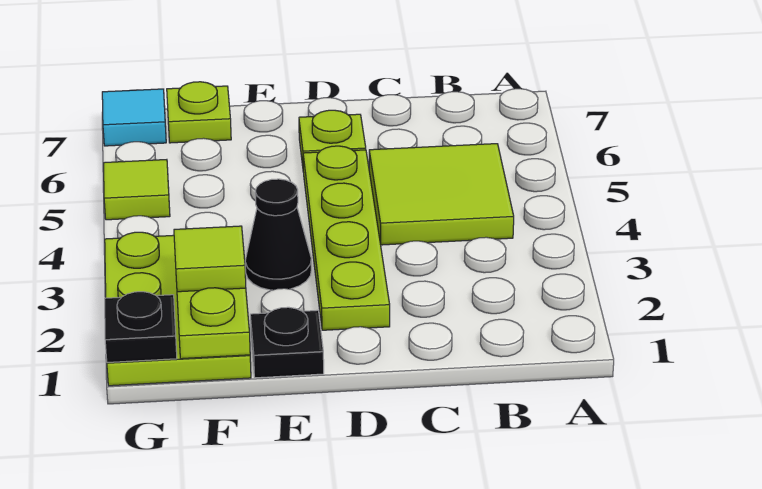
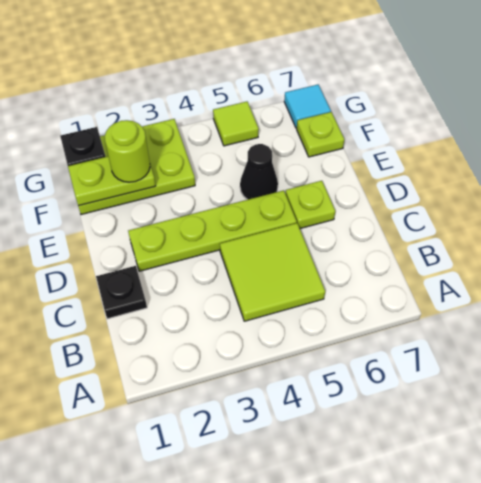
black 1x1 plate [250,307,324,378] -> black 1x1 plate moved to [96,266,147,319]
black 1x1 cone [245,179,311,290] -> black 1x1 cone moved to [240,144,278,200]
lime 1x1 tile [174,226,246,292] -> lime 1x1 round brick [105,120,150,182]

